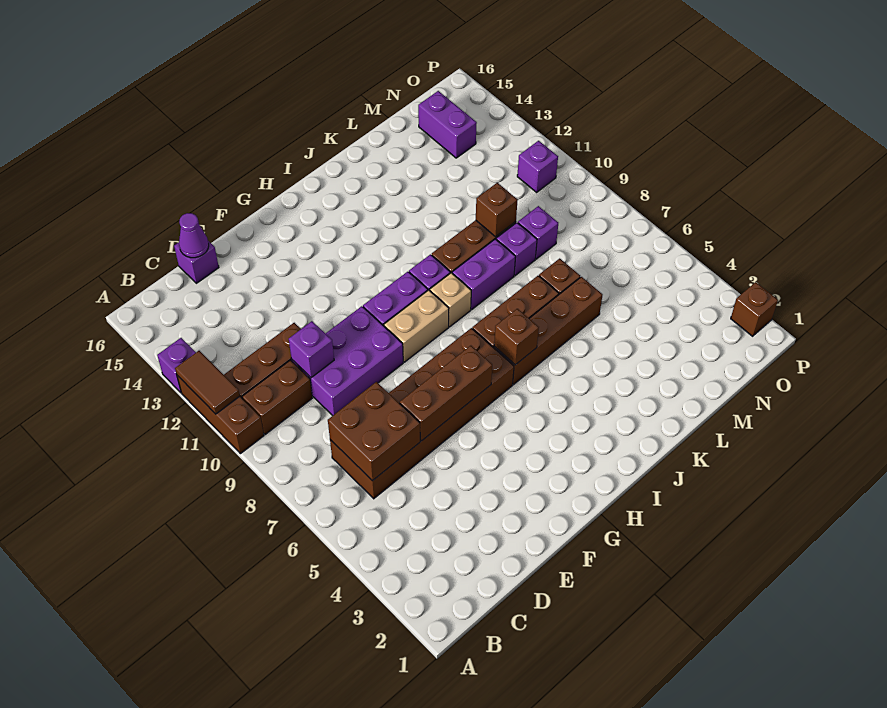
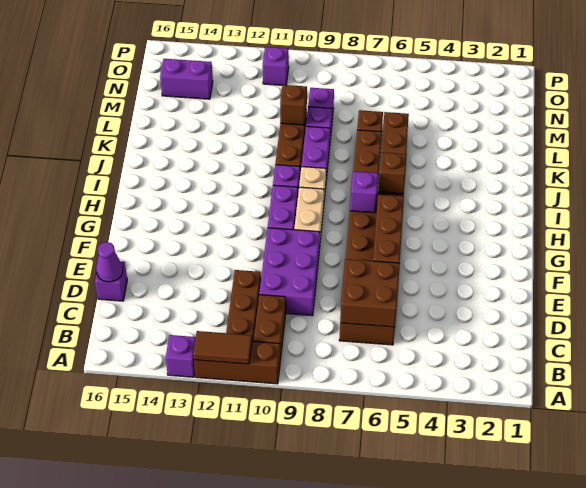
purple 1x1 brick [289,321,334,378] -> purple 1x1 brick moved to [350,171,378,213]
brown 1x1 brick [731,282,778,336] -> none

